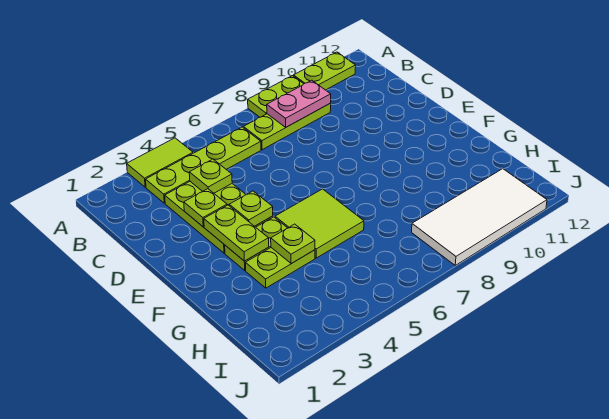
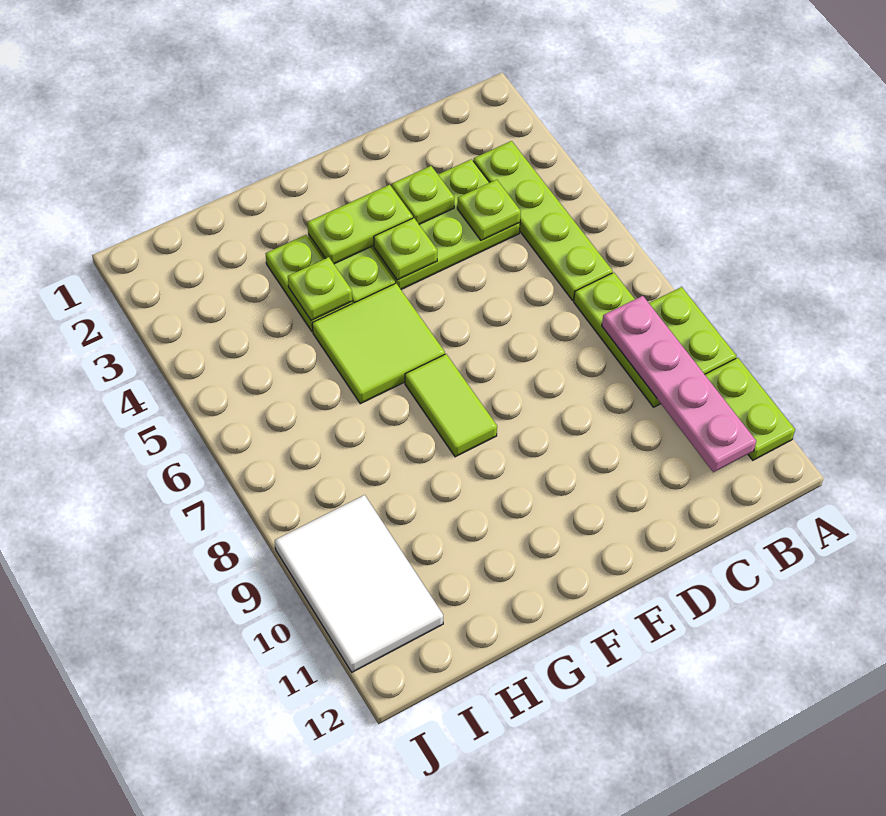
lime 1x2 tile [127,138,193,187] -> lime 1x2 tile moved to [405,354,497,457]
pink 1x2 plate [267,80,331,127] -> pink 1x4 plate [602,296,756,472]
white 2x4 tile [412,169,547,265] -> white 2x3 tile [275,495,443,672]

